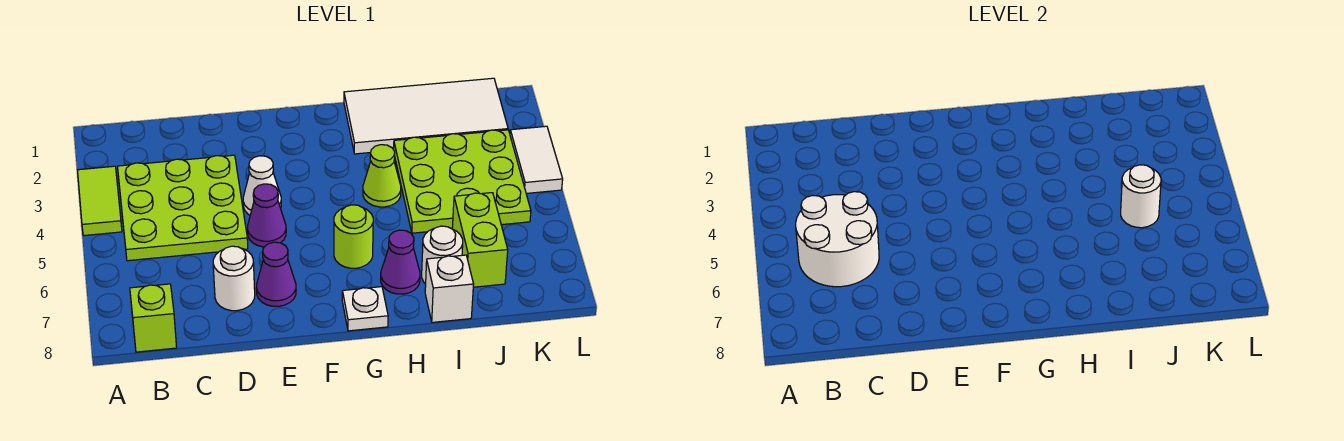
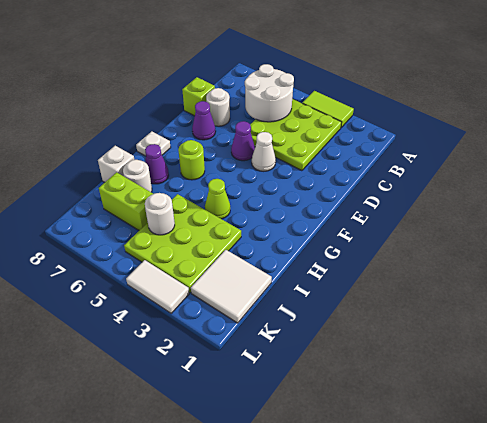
lime 1x1 brick [130,284,177,352] -> lime 1x1 brick moved to [182,77,215,116]
white 2x4 tile [344,78,508,154] -> white 2x2 tile [191,250,272,323]

